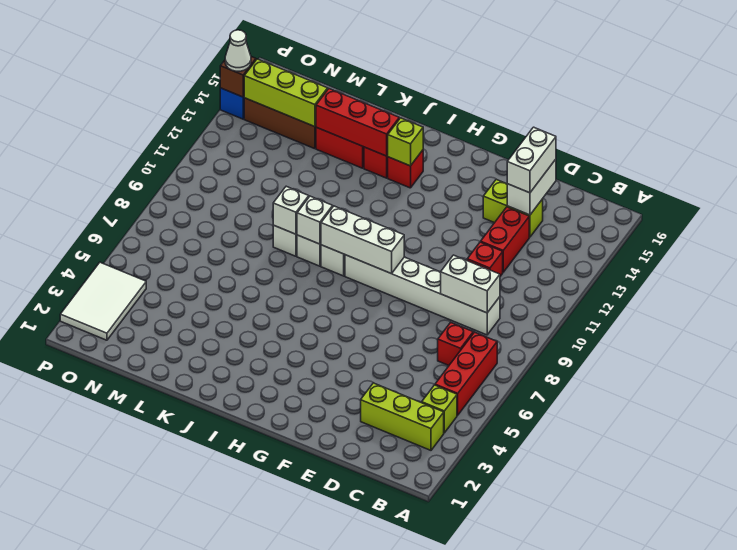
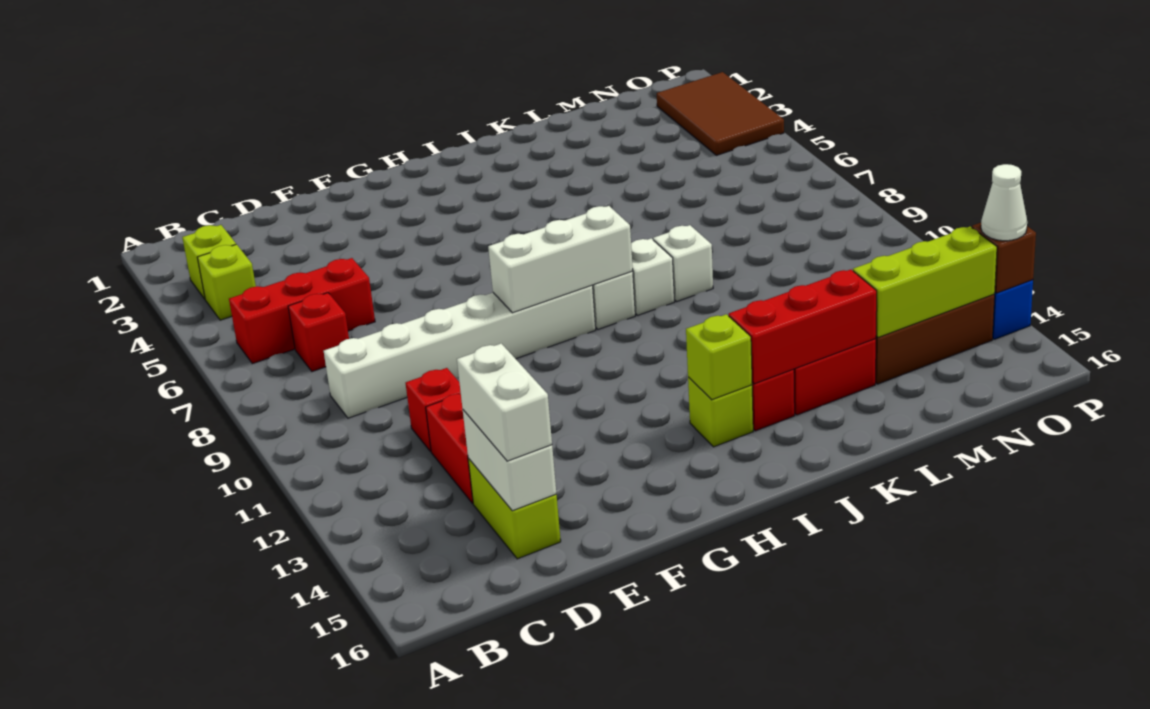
lime 1x3 brick [361,383,444,450] -> lime 1x1 brick [182,225,236,299]
red 1x3 brick [435,332,497,415] -> red 1x3 brick turned to [229,258,375,364]
white 1x2 brick [441,255,500,313] -> none
lime 1x2 brick [483,179,543,237] -> lime 1x2 brick turned to [468,458,561,559]
red 1x1 brick [388,150,423,188] -> lime 1x1 brick [688,377,753,447]
white 1x1 brick [297,196,333,244] -> none
white 1x1 brick [273,186,309,234] -> none
white 2x3 tile [60,262,146,340] -> brown 2x3 tile [657,72,784,155]

